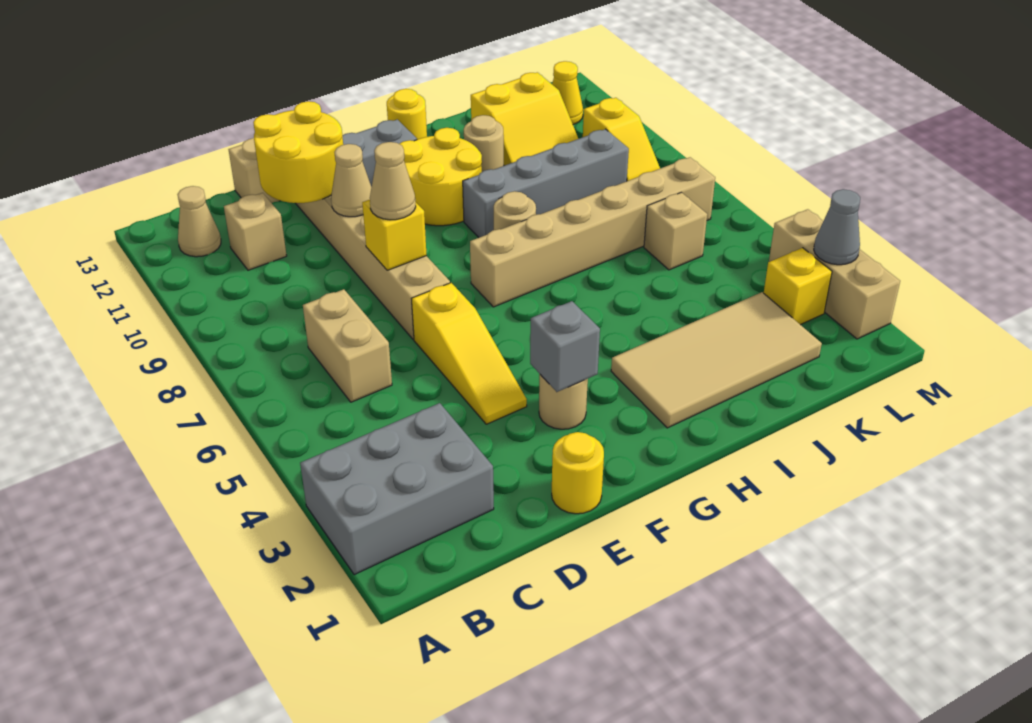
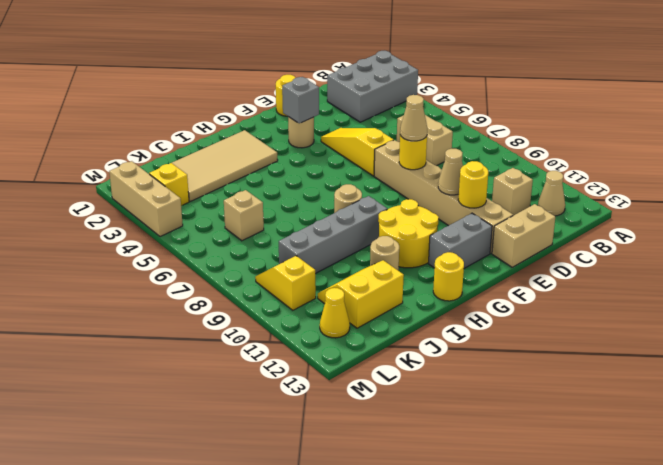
yellow 2x2 round brick [253,101,343,203] -> yellow 1x1 round brick [458,161,488,208]
yellow 1x1 brick [362,200,427,270] -> yellow 1x1 round brick [399,135,427,170]
tan 1x6 brick [470,157,715,307] -> none
grey 1x1 cone [814,189,860,265] -> none

